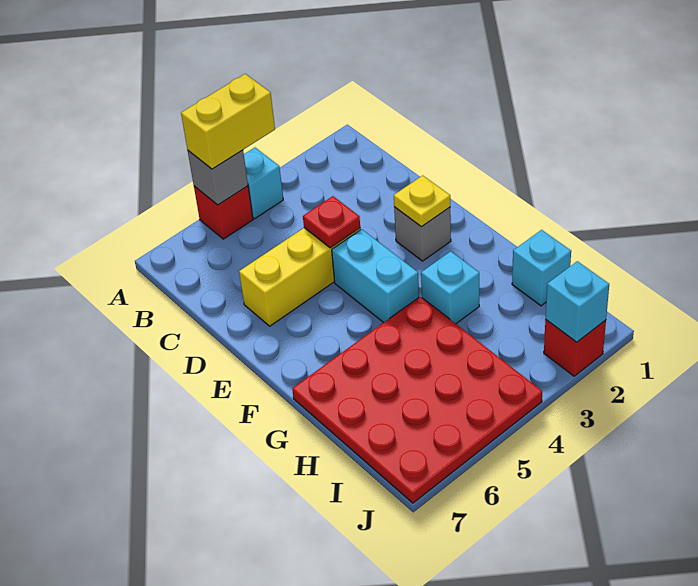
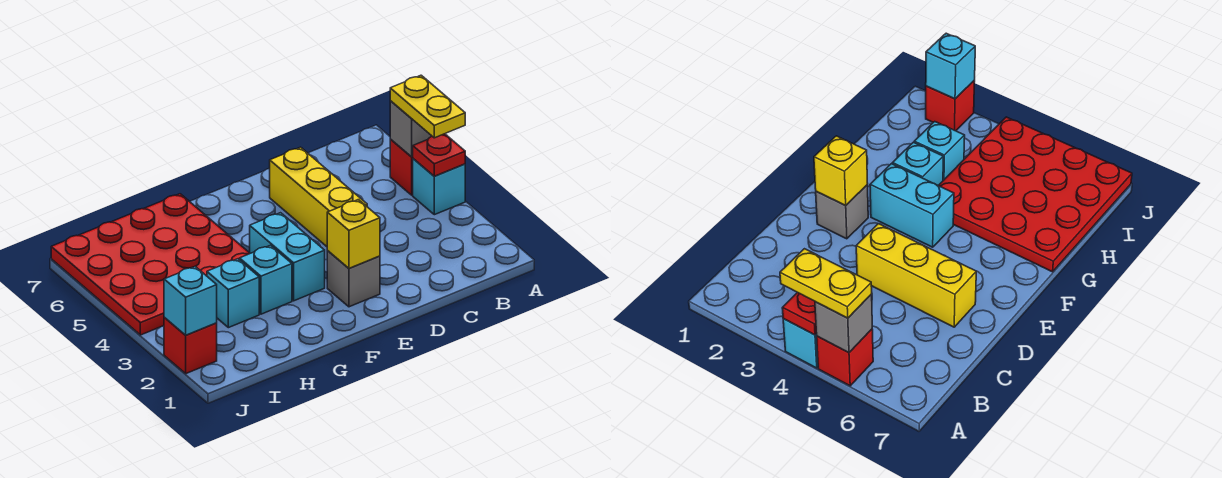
yellow 1x2 brick [181,74,275,169] -> yellow 1x2 plate [390,75,465,138]
red 1x1 plate [303,196,360,248] -> red 1x1 plate moved to [413,134,465,176]
yellow 1x1 plate [394,176,450,227] -> yellow 1x1 brick [327,200,380,268]
cyan 1x2 brick [332,229,419,323] -> cyan 1x2 brick turned to [250,213,325,301]
cyan 1x1 brick [512,230,571,306] -> cyan 1x1 brick moved to [207,259,259,328]

